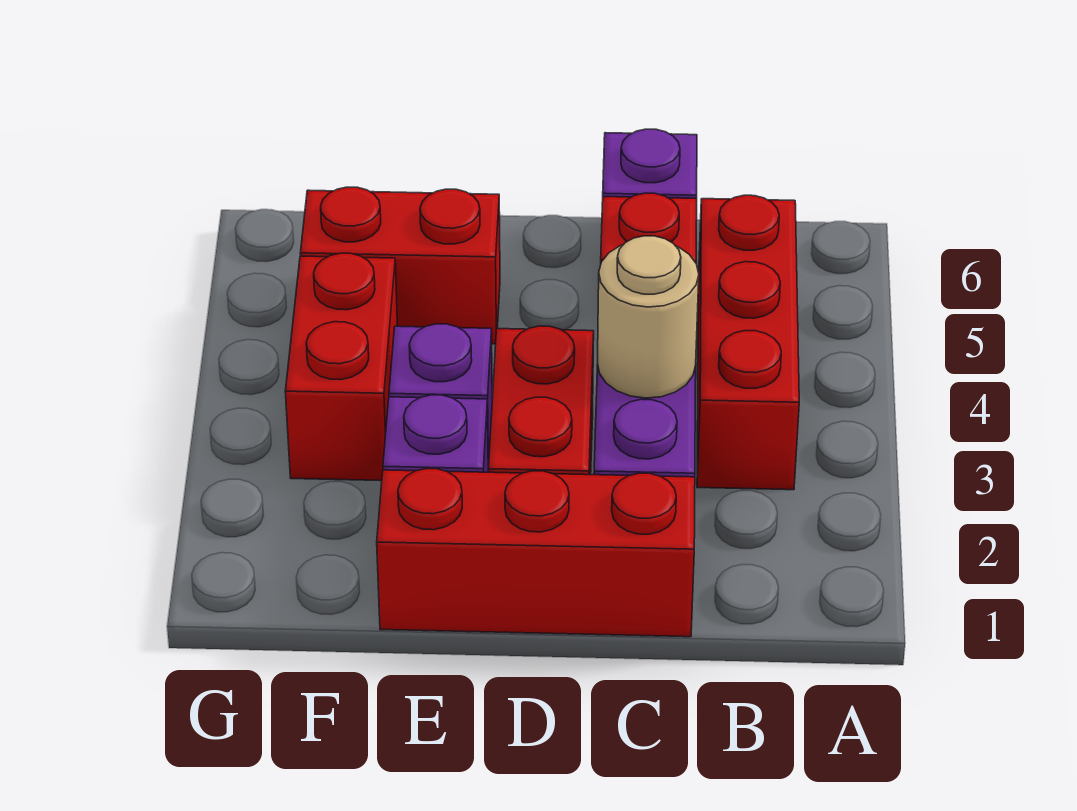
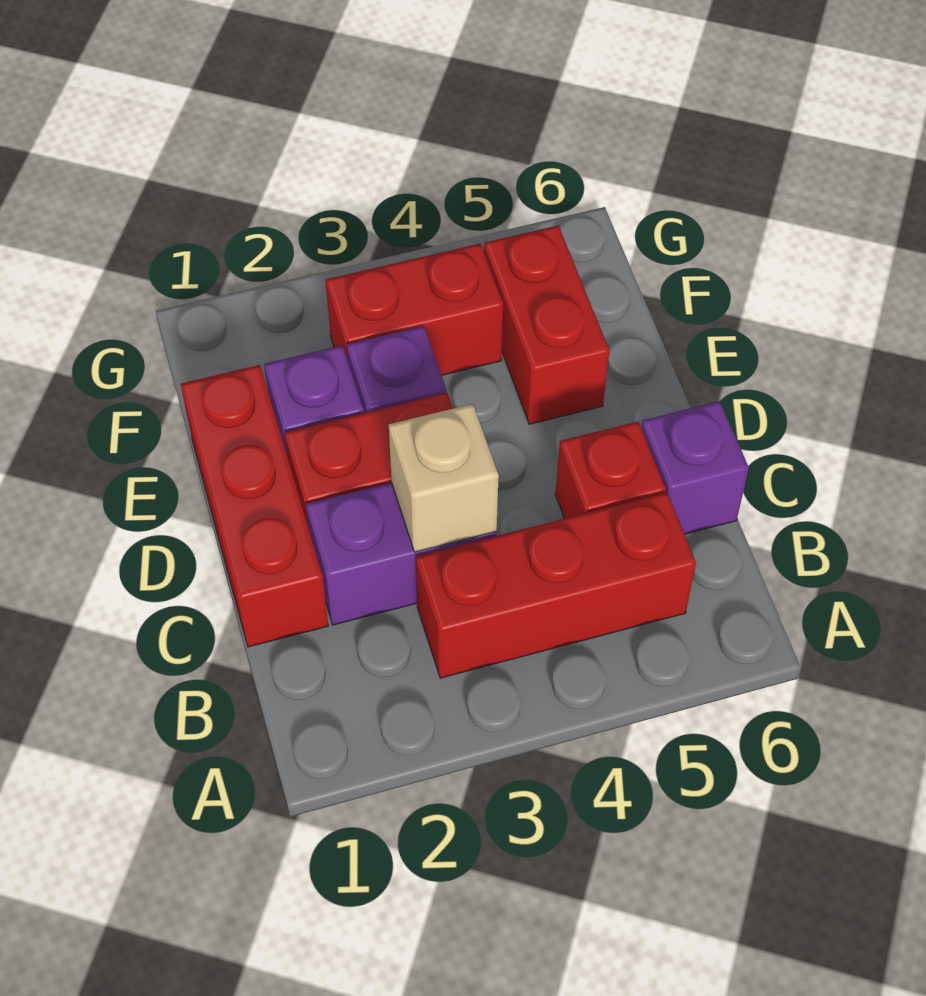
tan 1x1 round brick [598,236,699,398] -> tan 1x1 brick [389,404,499,552]

